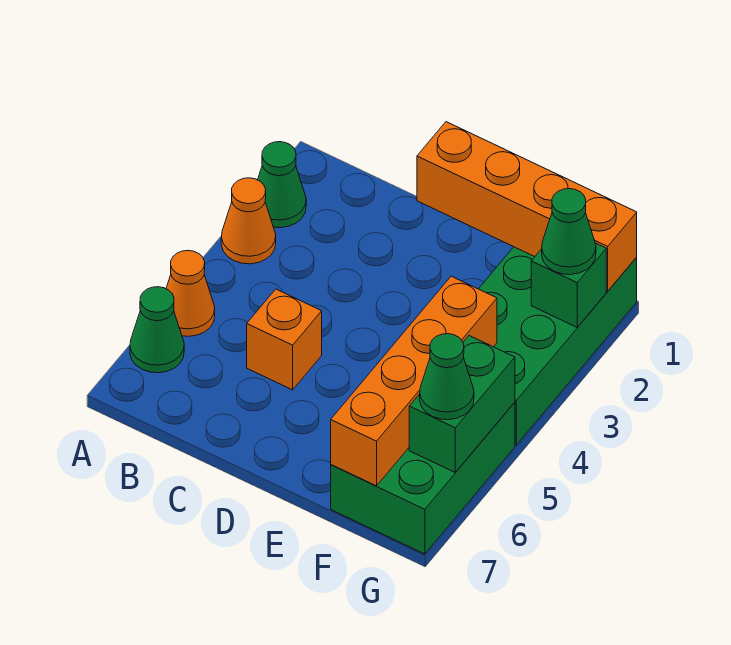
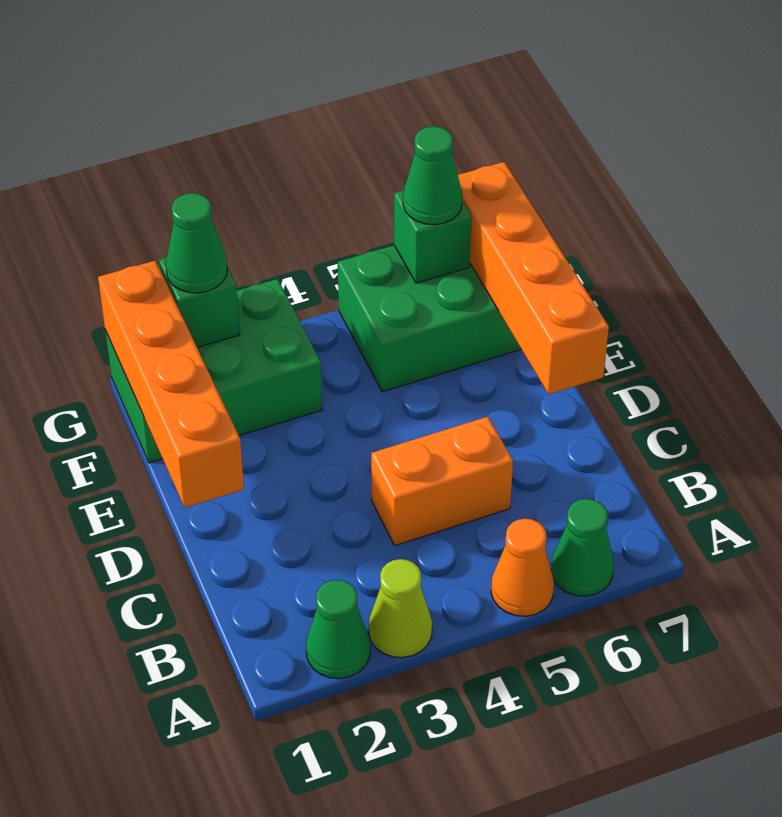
orange 1x1 cone [221,178,276,264] -> lime 1x1 cone [369,559,432,658]
orange 1x1 brick [247,289,322,390] -> orange 1x2 brick [371,417,513,546]
green 2x4 brick [479,247,637,445] -> green 2x3 brick [105,279,322,463]
orange 1x4 brick [331,276,497,486] -> orange 1x4 brick turned to [458,162,609,394]
green 1x2 brick [409,336,515,472] -> green 1x1 brick [394,190,471,283]

